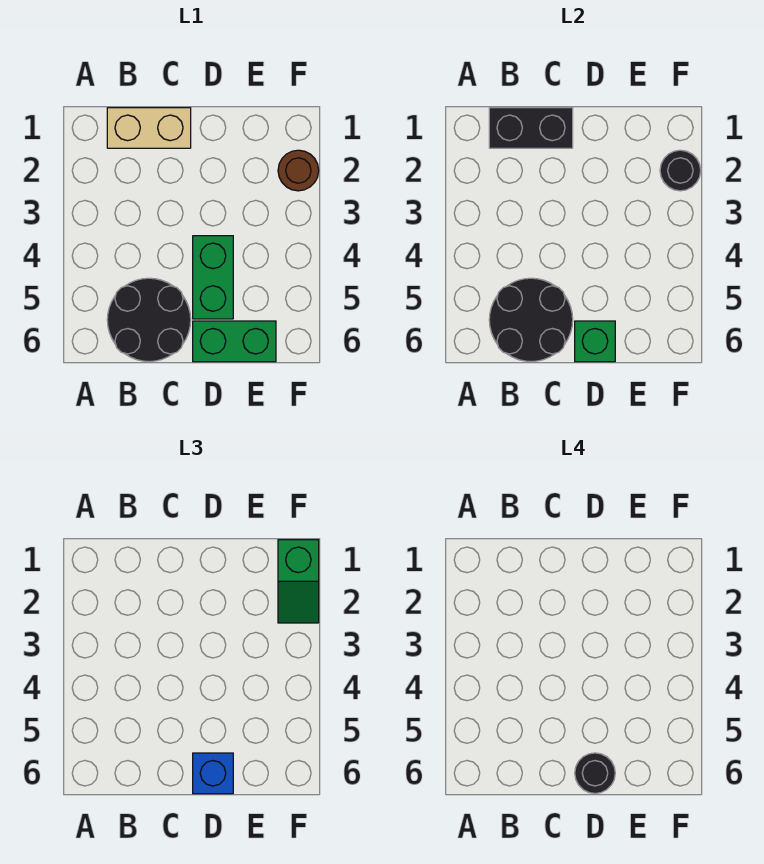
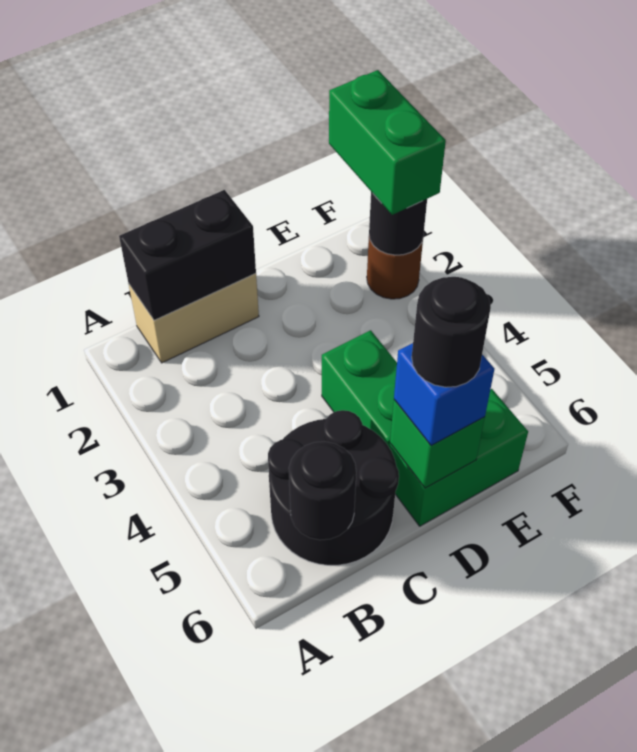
black 2x2 round brick [489,278,573,362] -> black 1x1 round brick [289,442,356,540]
green 1x2 slope [278,540,319,623] -> green 1x2 brick [329,70,446,215]

